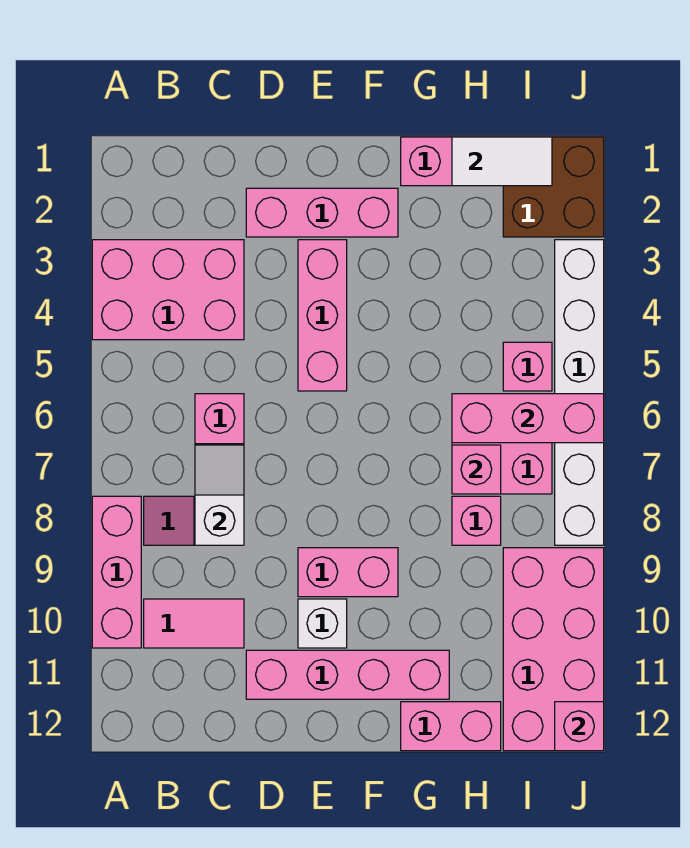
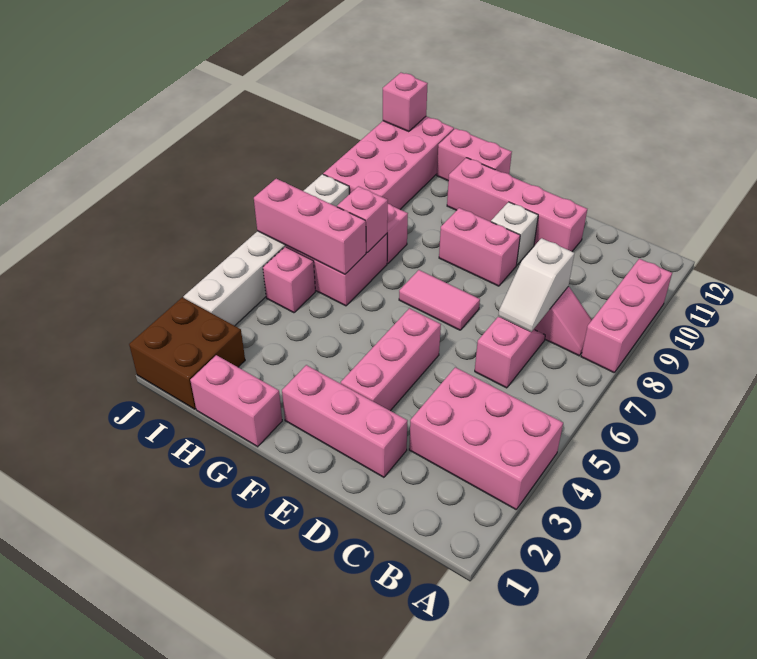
pink 1x2 tile [144,599,244,648] -> pink 1x2 tile moved to [399,270,480,330]
white 1x2 tile [452,137,552,186] -> none

